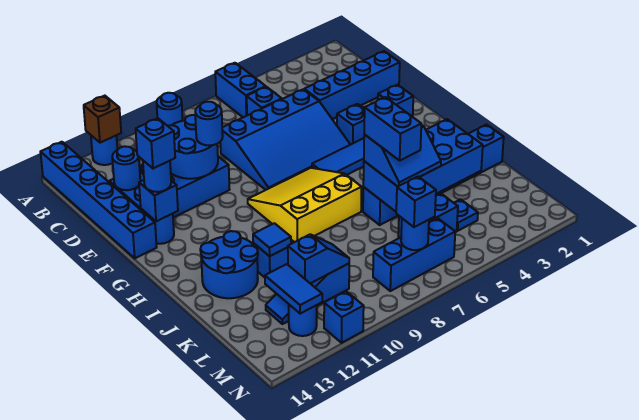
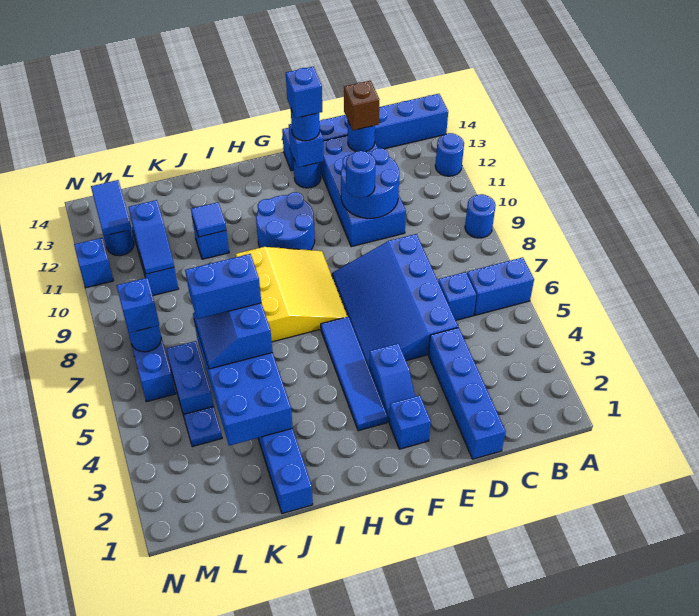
brown 1x1 brick [84,96,121,143] -> brown 1x1 brick moved to [344,81,379,130]
blue 2x2 round brick [200,231,258,298] -> blue 2x2 round brick moved to [256,192,315,250]
blue 1x2 tile [265,264,322,314] -> blue 1x2 tile turned to [91,180,132,236]

